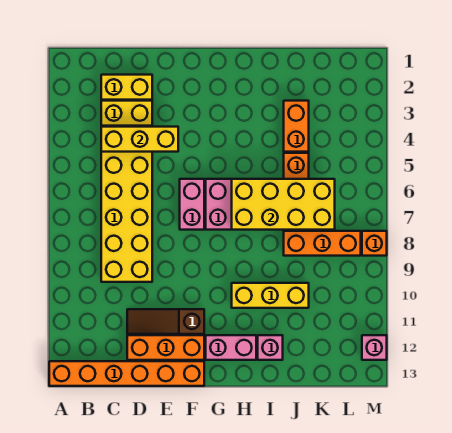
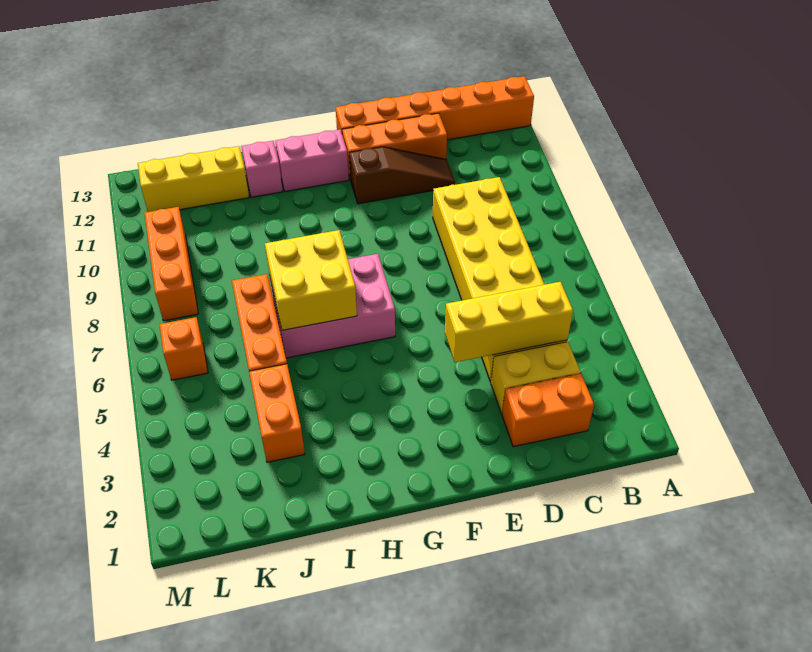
yellow 1x2 brick [101,75,152,100] -> orange 1x2 brick [502,373,594,447]
pink 1x2 brick [180,179,204,230] -> none
yellow 2x4 brick [232,179,335,230] -> yellow 2x2 brick [265,230,357,330]
yellow 1x3 brick [232,283,309,308] -> yellow 1x3 brick moved to [138,146,249,212]
orange 1x3 brick [284,231,361,256] -> orange 1x3 brick turned to [144,207,198,321]
orange 1x1 brick [362,231,387,256] -> orange 1x1 brick moved to [159,317,208,380]
pink 1x1 brick [362,335,387,360] -> none

